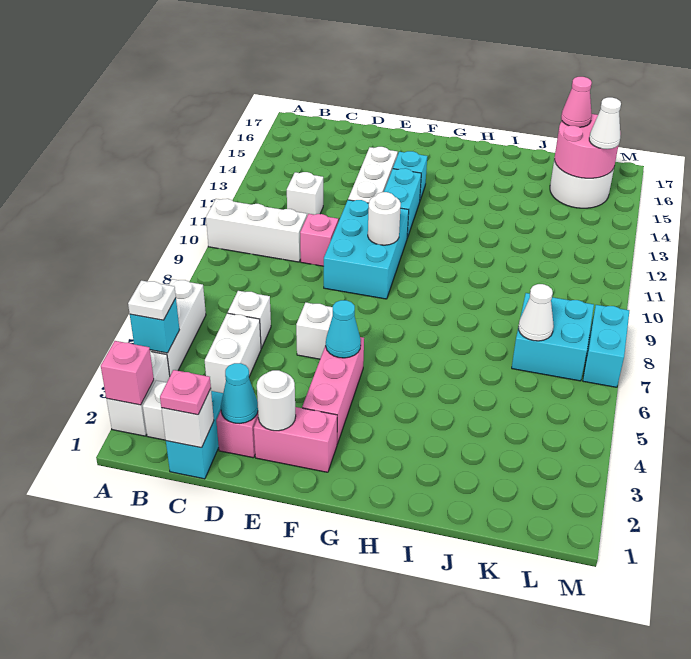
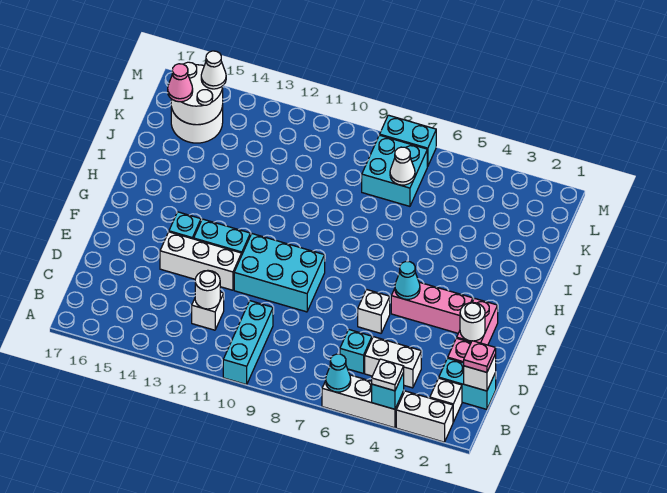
pink 1x1 brick [101,341,154,405] -> none
white 1x3 brick [206,199,307,262] -> cyan 1x3 brick [223,301,273,385]
white 1x1 brick [228,291,271,348] -> cyan 1x1 brick [340,330,372,373]
cyan 1x1 cone [221,363,258,423] -> cyan 1x1 cone moved to [326,354,351,392]
pink 1x1 brick [300,214,338,266] -> none
white 1x1 round brick [368,192,401,245] -> white 1x1 round brick moved to [195,270,220,309]
pink 2x2 round brick [554,114,621,178] -> white 2x2 round brick [171,62,223,125]

